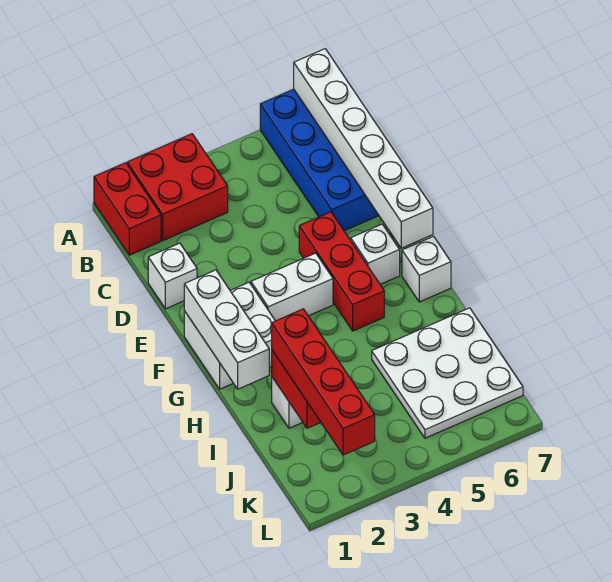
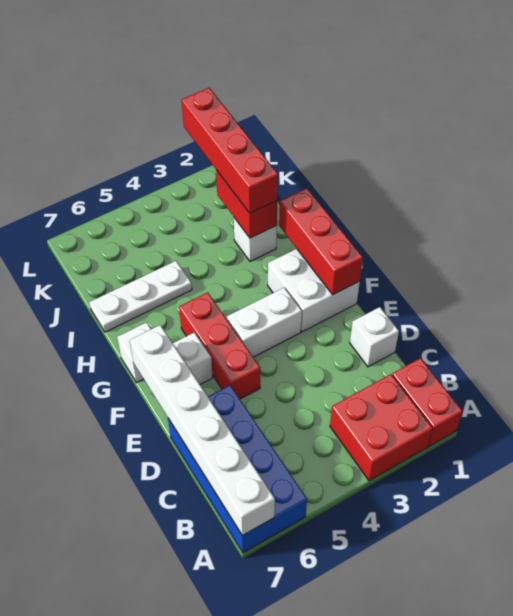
white 1x3 brick [184,270,269,389] -> red 1x3 brick [279,188,363,295]
white 3x3 plate [372,308,523,438] -> white 1x3 plate [89,261,192,332]

